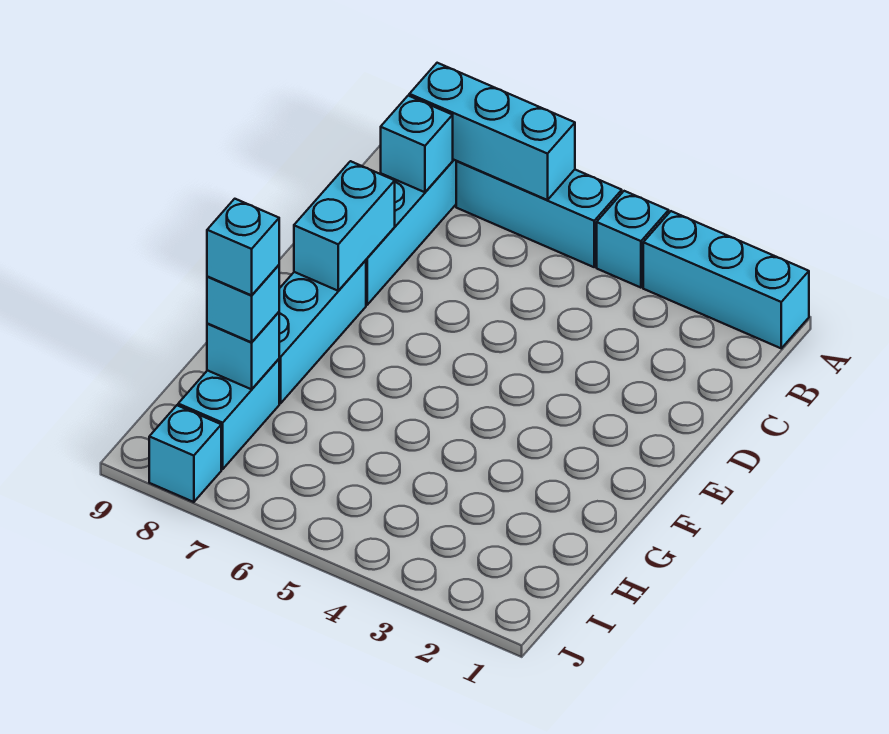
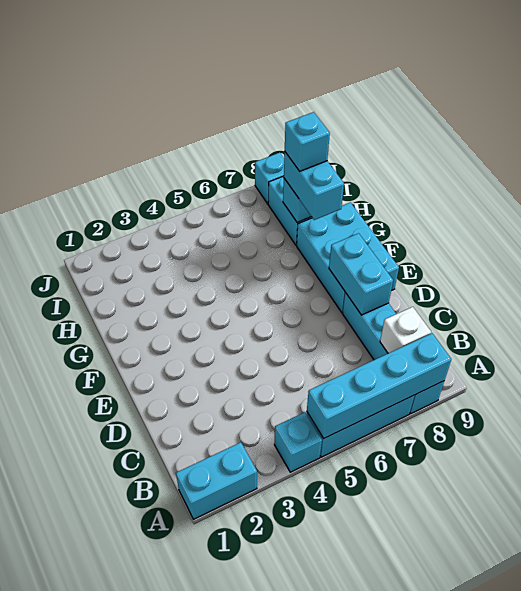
cyan 1x3 brick [643,211,809,348] -> cyan 1x2 brick [176,442,257,519]
cyan 1x3 brick [409,63,575,200] -> cyan 1x4 brick [307,333,451,438]
cyan 1x1 brick [381,96,453,192] -> white 1x1 brick [380,307,431,353]
cyan 1x3 brick [279,260,366,404] -> cyan 2x3 brick [297,202,399,312]
cyan 1x1 brick [207,265,279,342] -> cyan 1x2 brick [284,152,344,220]

